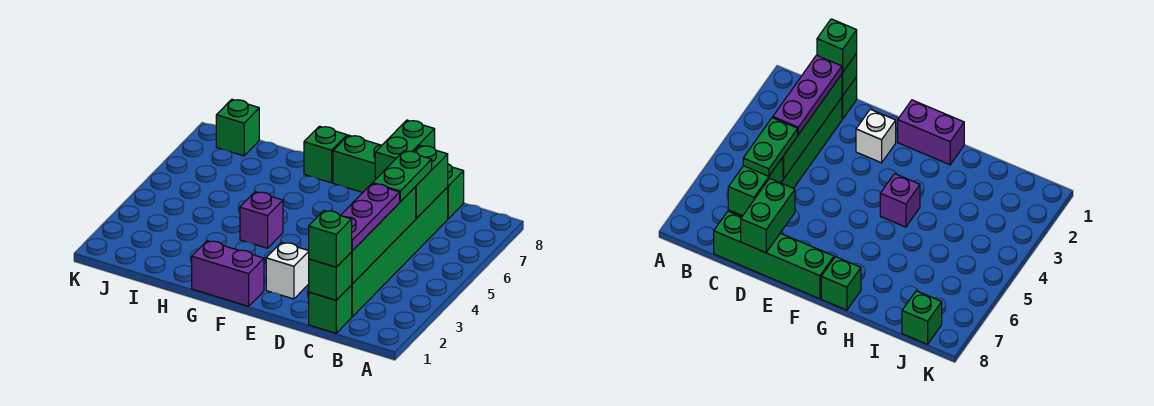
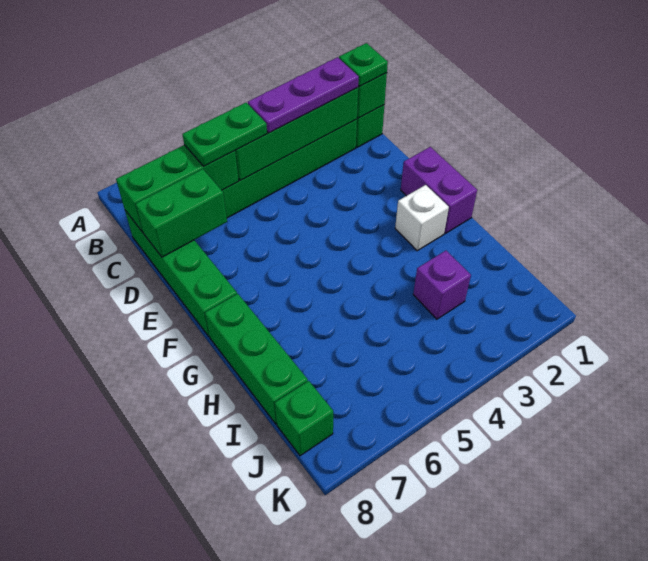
green 1x1 brick [309,211,352,267] -> green 1x1 plate [339,43,388,86]
green 1x2 brick [414,146,448,218] -> green 1x3 brick [116,145,239,232]
white 1x1 brick [266,242,309,299] -> white 1x1 brick moved to [395,185,449,251]
purple 1x1 brick [240,192,283,248] -> purple 1x1 brick moved to [413,251,471,319]
green 1x1 brick [304,126,347,183] -> green 1x3 brick [205,294,308,424]

